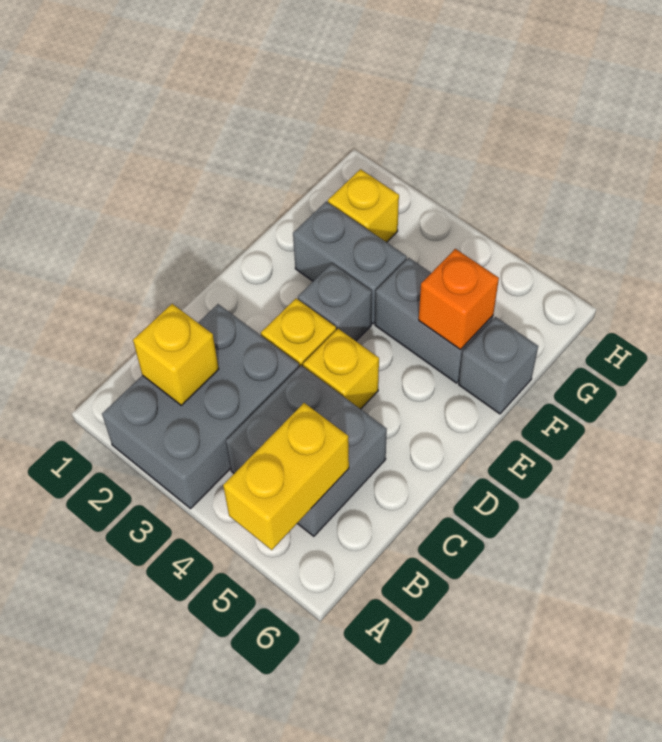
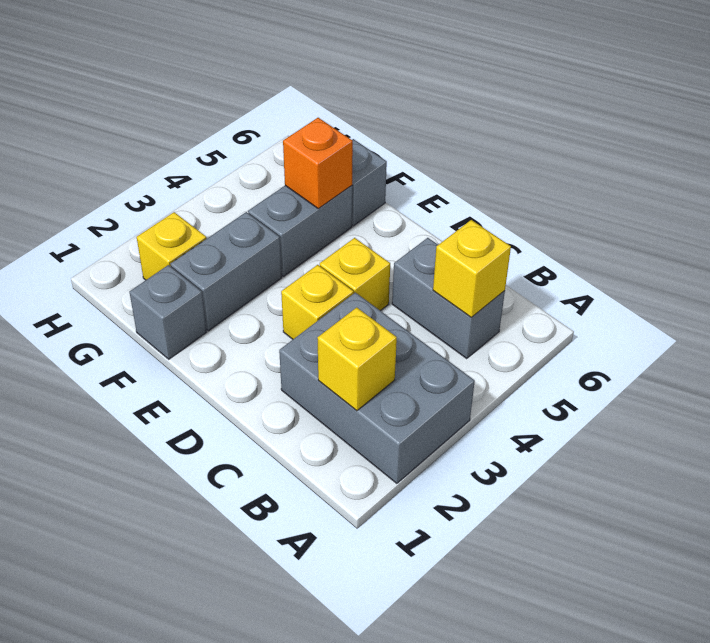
yellow 1x2 brick [223,403,349,550] -> yellow 1x1 brick [433,220,511,318]
grey 2x2 brick [226,366,387,536] -> grey 1x2 brick [392,238,505,358]
grey 1x1 brick [298,263,372,341] -> grey 1x1 brick moved to [129,265,206,359]

